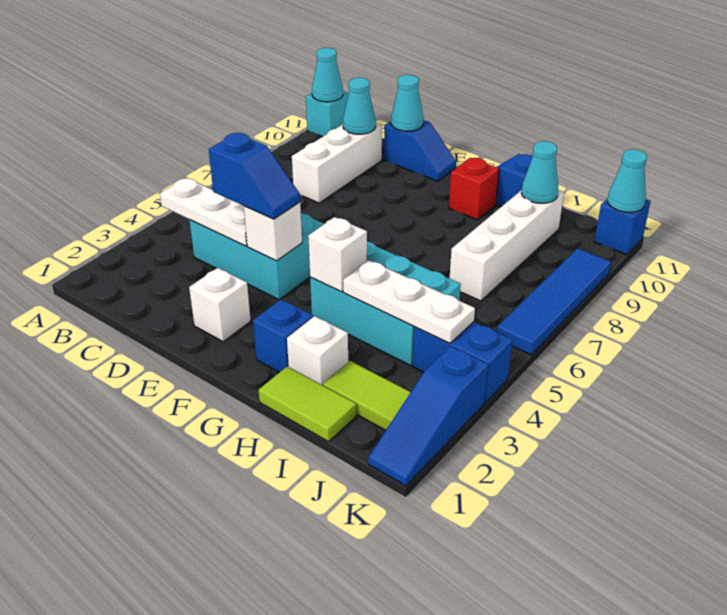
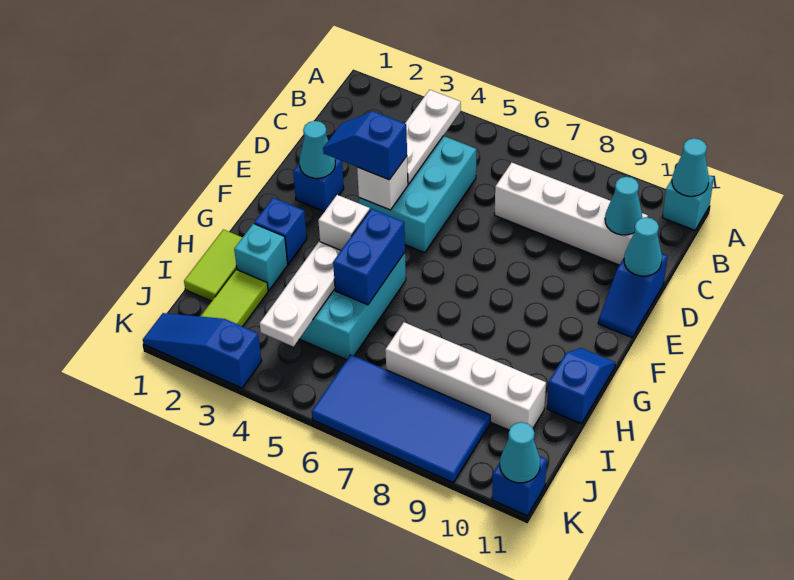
white 1x3 brick [292,123,382,203] -> white 1x4 brick [495,162,648,265]
blue 1x2 slope [209,133,300,219] -> blue 1x2 slope turned to [323,111,407,180]
white 1x1 brick [189,268,251,342] -> blue 1x1 brick [293,158,344,212]
red 1x1 brick [449,158,499,220] -> none
white 1x1 brick [287,316,348,385] -> cyan 1x1 brick [234,224,288,290]
cyan 1x1 cone [521,141,558,203] -> cyan 1x1 cone moved to [299,121,335,178]
blue 1x2 brick [413,322,513,403] -> blue 1x2 brick moved to [333,209,405,305]
blue 1x4 tile [497,248,611,355] -> blue 2x4 tile [312,355,490,483]

